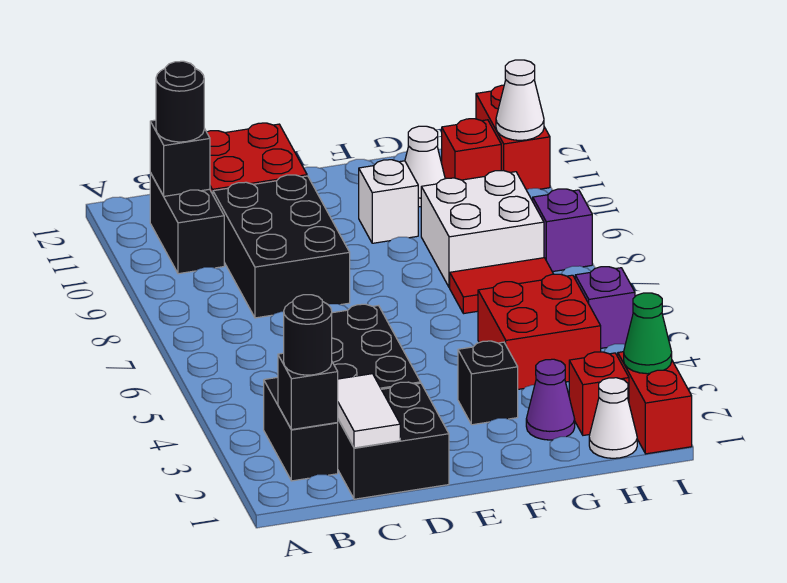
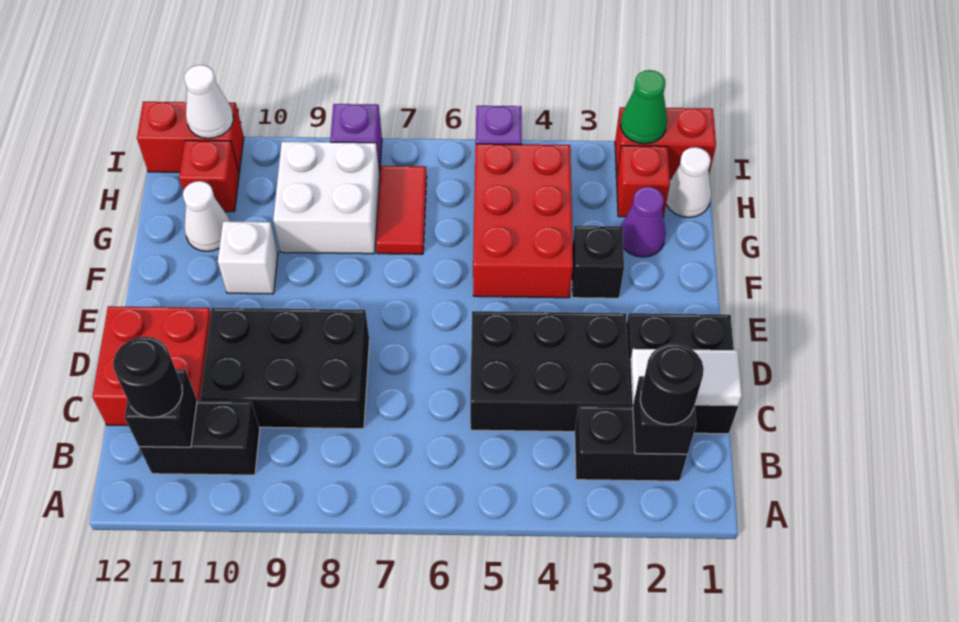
red 2x2 brick [478,274,601,389] -> red 2x3 brick [473,144,573,298]

